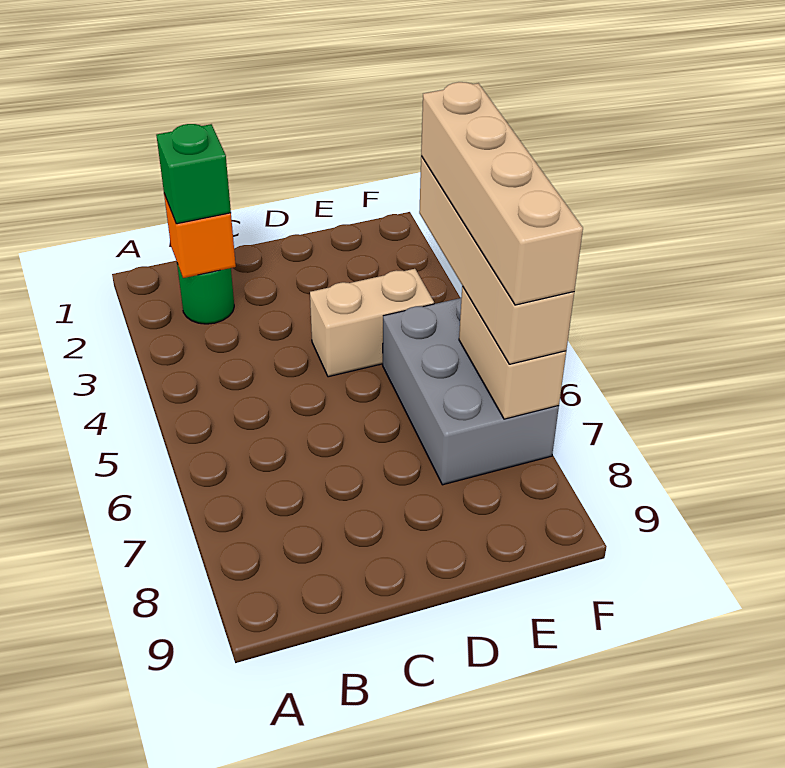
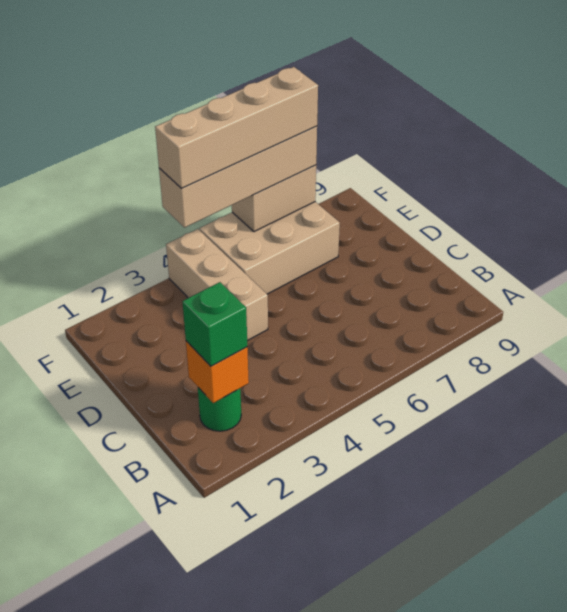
tan 1x2 brick [310,269,434,377] -> tan 1x3 brick [166,229,268,341]
grey 2x3 brick [383,297,559,485] -> tan 2x3 brick [199,202,340,294]

